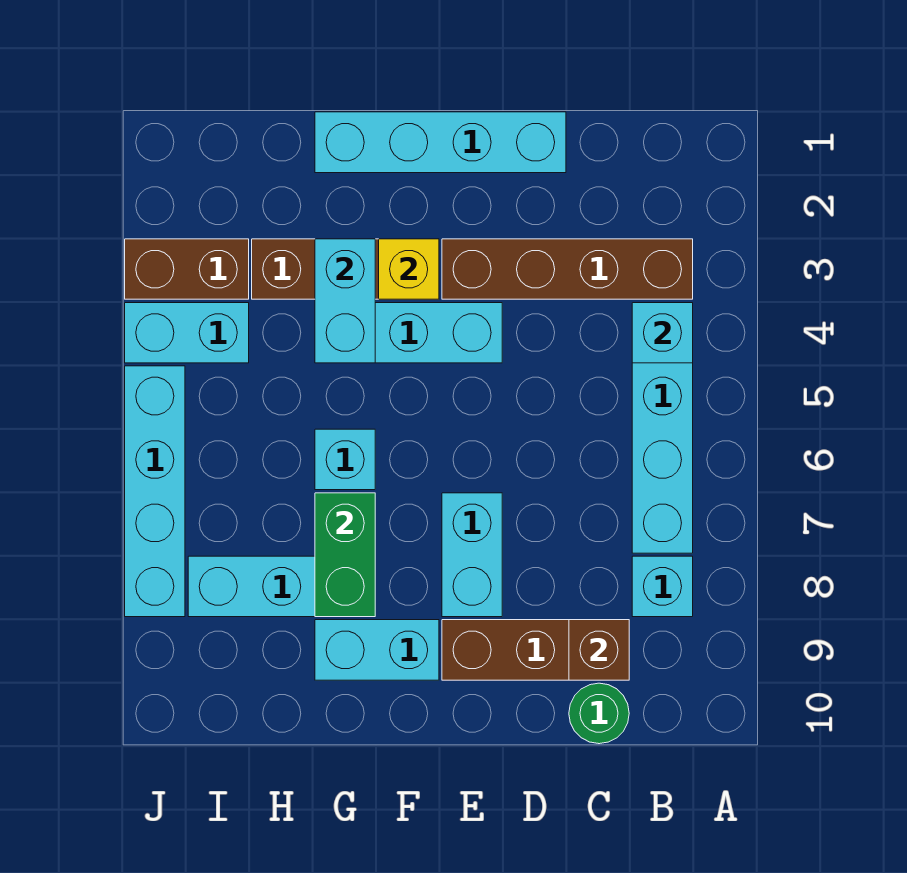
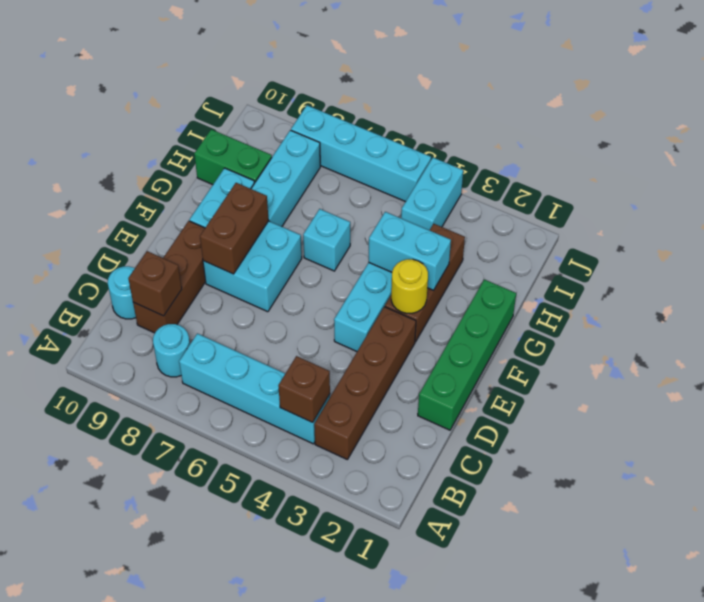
cyan 1x1 brick [632,303,693,363] -> brown 1x1 brick [278,356,330,422]
cyan 1x1 brick [632,556,693,617] -> cyan 1x1 round brick [153,324,190,377]
green 1x1 round brick [569,683,629,744] -> cyan 1x1 round brick [108,266,136,319]
cyan 1x4 brick [315,112,566,173] -> green 1x4 brick [418,279,516,430]
cyan 1x2 brick [442,493,502,617] -> cyan 2x2 brick [203,221,302,312]
yellow 1x1 brick [379,239,439,299] -> yellow 1x1 round brick [391,259,428,313]
green 1x2 brick [315,493,375,617] -> green 1x2 brick moved to [194,129,272,185]
brown 1x2 brick [125,239,249,299] -> brown 1x2 brick moved to [200,183,269,274]

